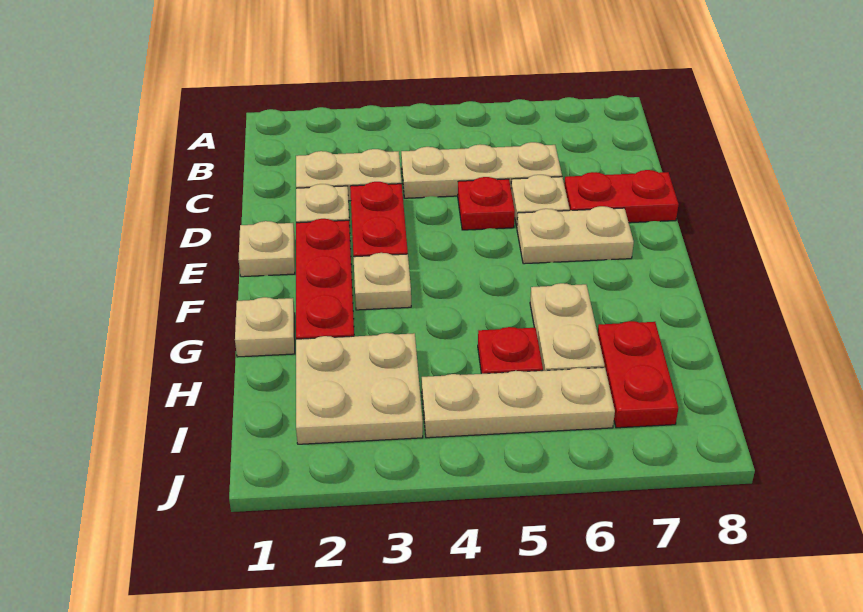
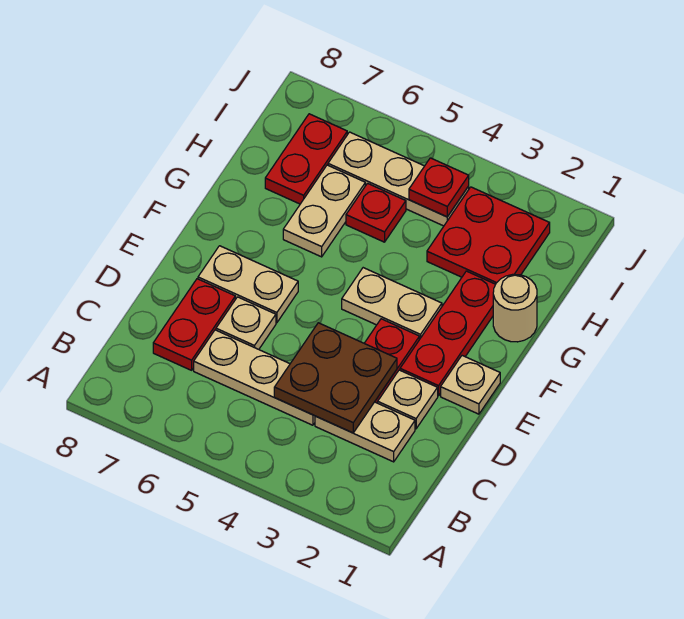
none -> brown 2x2 plate [274,323,397,433]
red 1x1 plate [458,177,515,230] -> red 1x1 plate moved to [409,158,469,217]
red 1x2 plate [564,170,679,223] -> red 1x2 plate turned to [153,279,235,370]
tan 1x1 plate [353,253,411,310] -> tan 1x2 plate [342,268,442,340]
tan 1x1 plate [235,297,295,357] -> tan 1x1 round brick [493,274,537,342]
tan 2x2 plate [296,333,423,444] -> red 2x2 plate [427,187,550,284]

